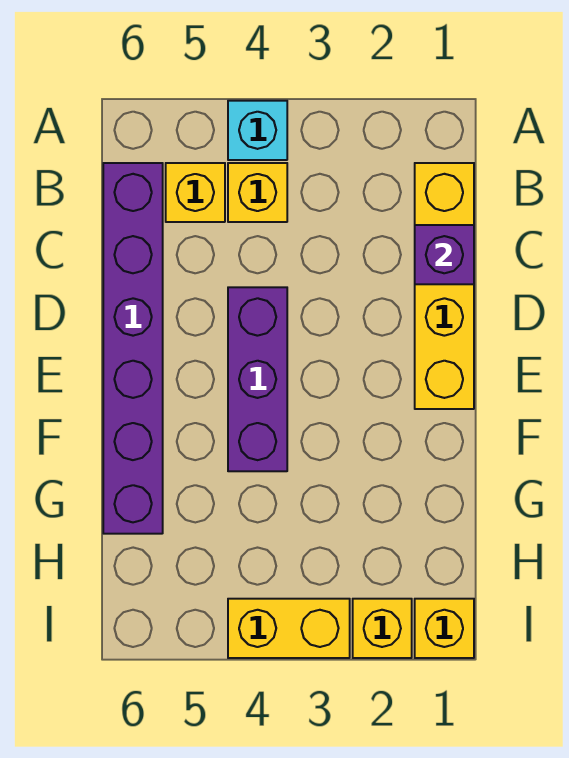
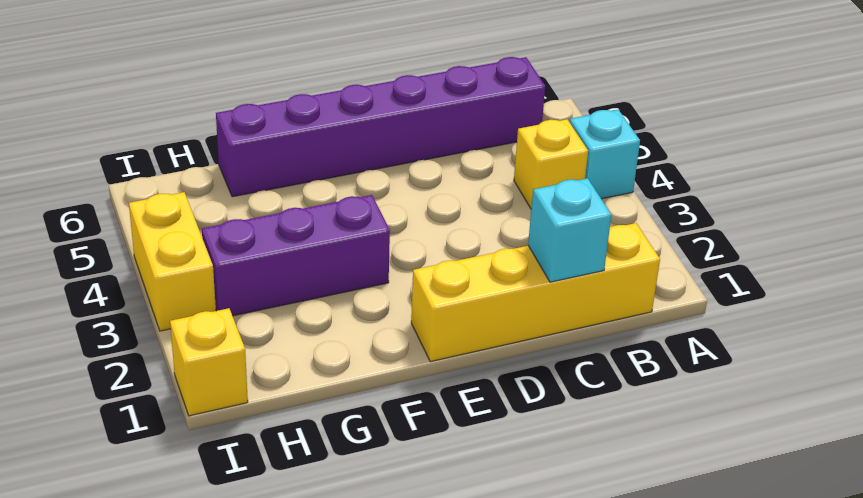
yellow 1x1 brick [166,163,225,222] -> none
purple 1x1 brick [415,225,474,284] -> cyan 1x1 brick [528,178,611,282]
purple 1x3 brick [228,287,287,471] -> purple 1x3 brick moved to [202,195,390,316]
yellow 1x1 brick [353,599,412,658] -> none

